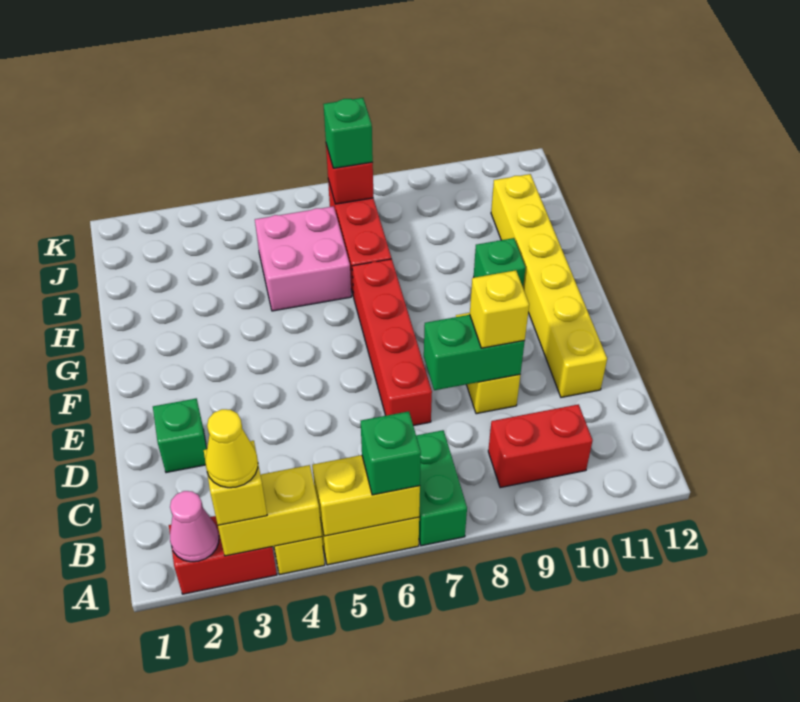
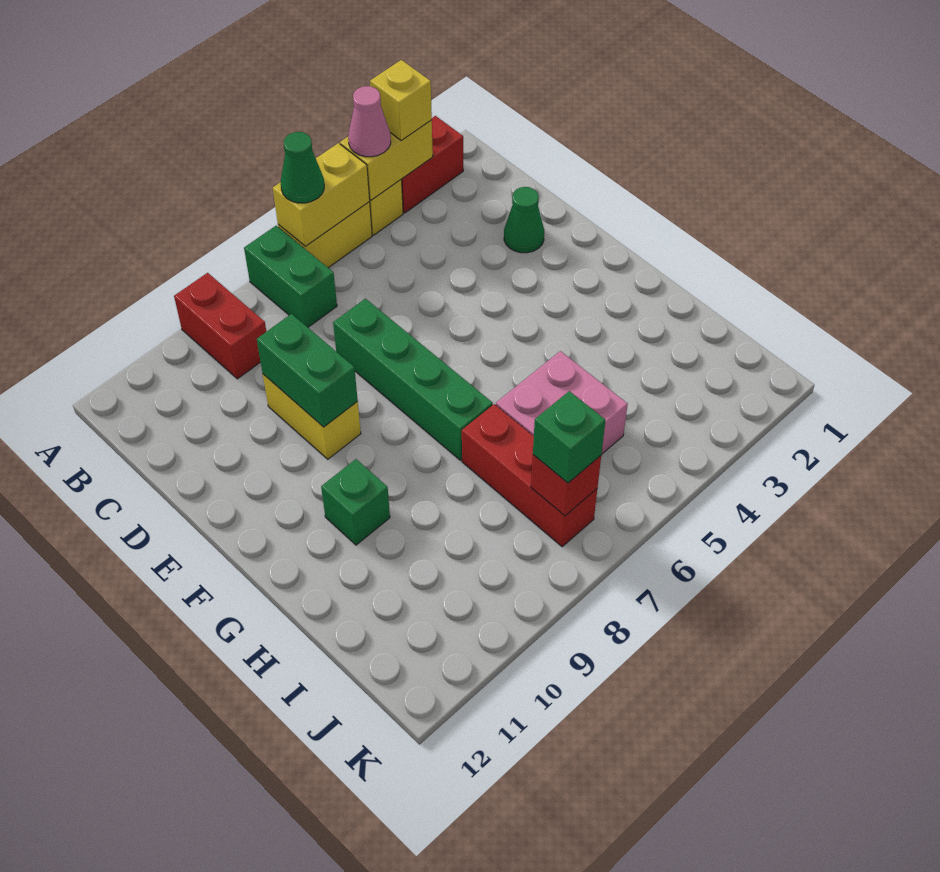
pink 1x1 cone [170,491,219,562] -> pink 1x1 cone moved to [348,86,391,157]
yellow 1x1 cone [206,409,258,488] -> none
green 1x1 brick [361,411,421,495] -> green 1x1 cone [281,132,324,203]
red 1x2 brick [488,404,593,488] -> red 1x2 brick turned to [174,273,266,379]
green 1x1 brick [153,398,207,473] -> green 1x1 cone [504,187,544,253]
red 1x4 brick [352,259,432,426] -> green 1x4 brick [333,299,493,460]
green 1x2 brick [424,315,525,390] -> green 1x2 brick turned to [257,314,358,427]
yellow 1x1 brick [470,270,529,348] -> none
yellow 1x6 brick [491,174,607,397] -> none

